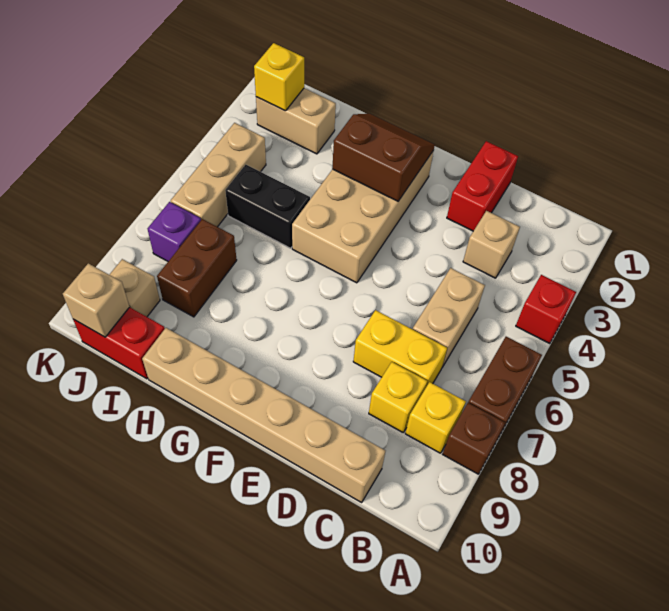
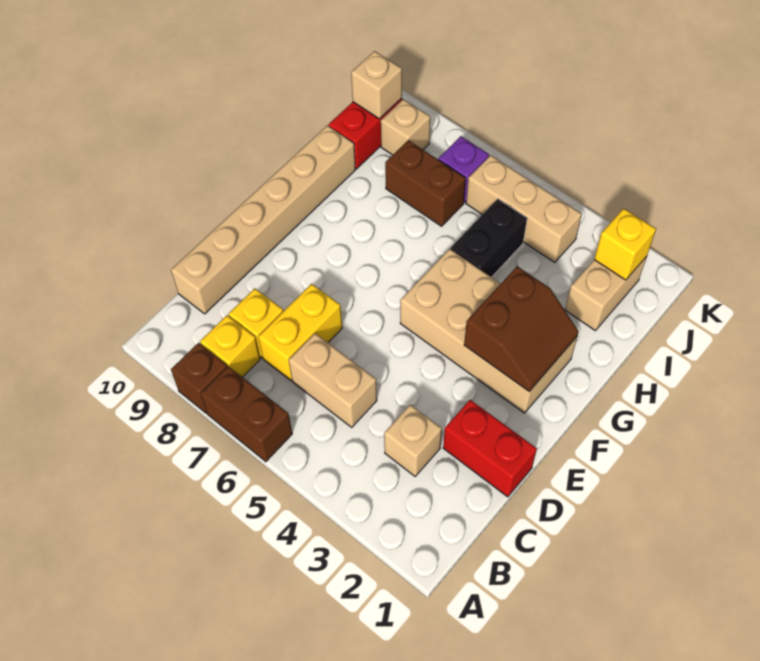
red 1x1 brick [516,275,576,344] -> none

